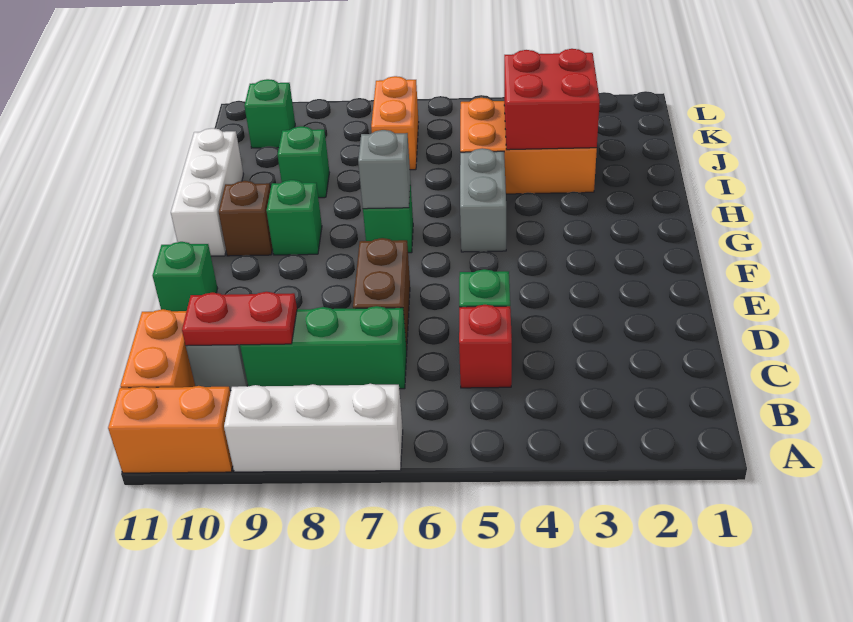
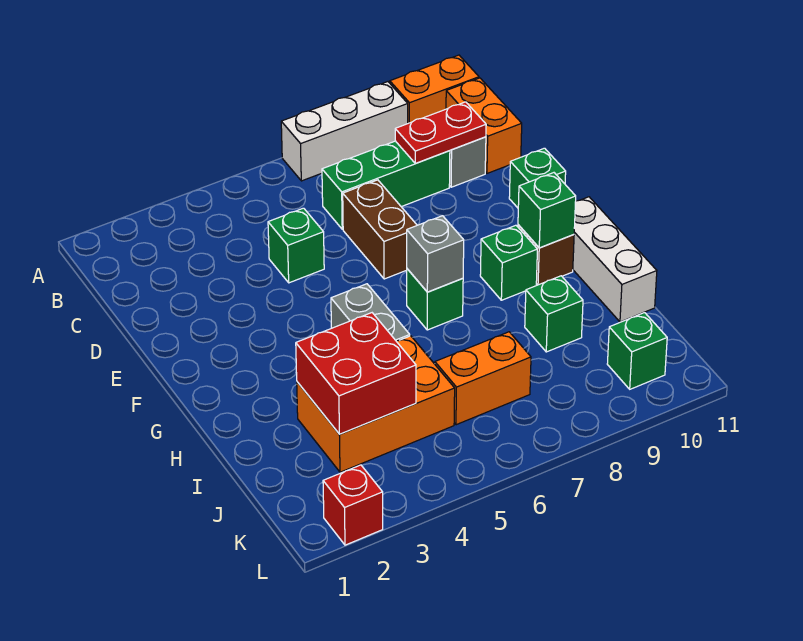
red 1x1 brick [459,305,512,388] -> red 1x1 brick moved to [323,465,383,545]
none -> green 1x1 brick [518,173,576,248]
orange 1x2 brick [371,76,419,170] -> orange 1x2 brick turned to [435,332,531,425]

